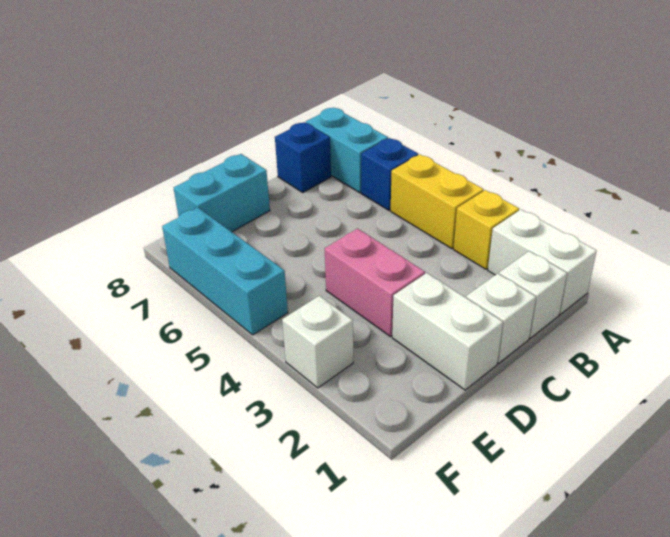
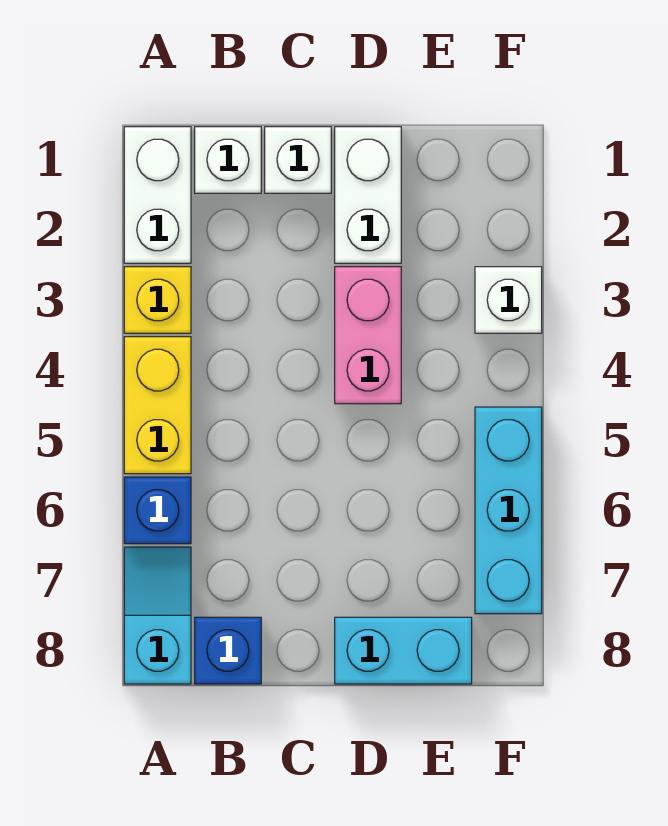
cyan 1x2 brick [306,108,388,193] -> cyan 1x2 slope [124,547,191,684]

